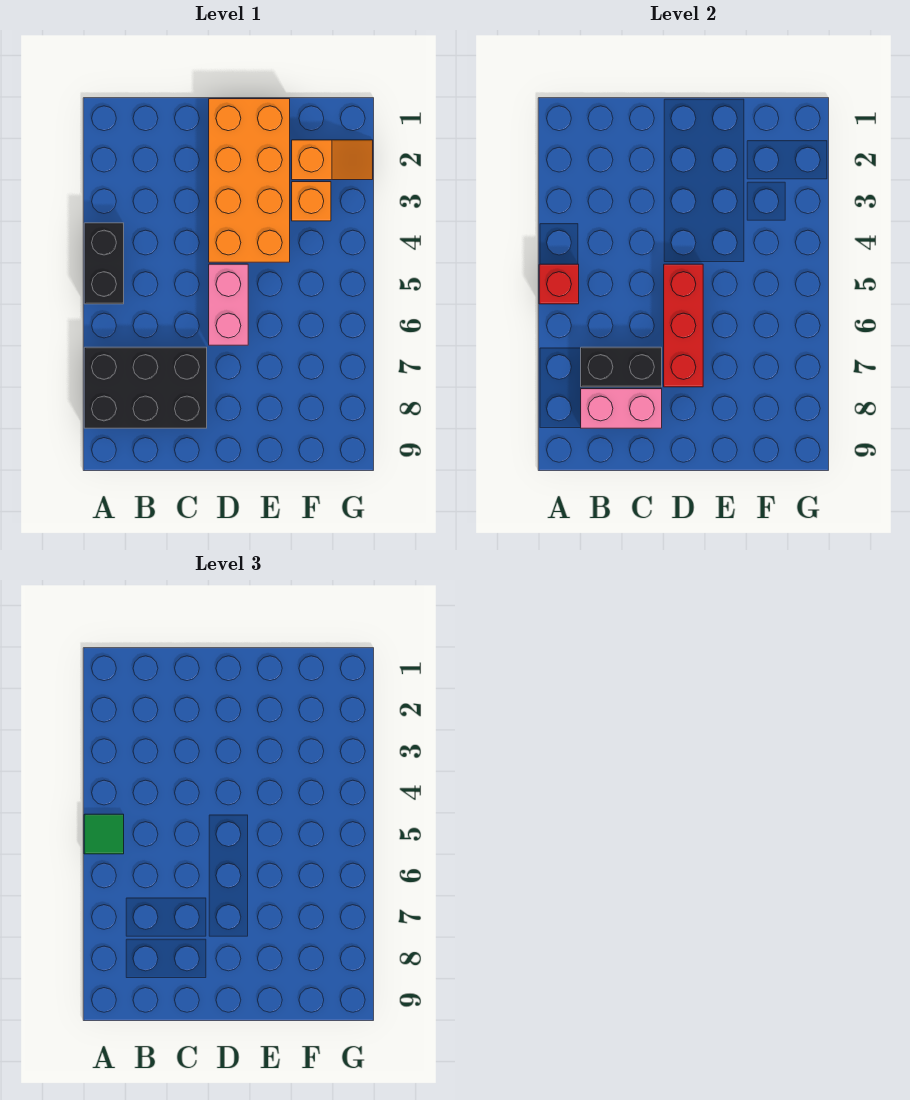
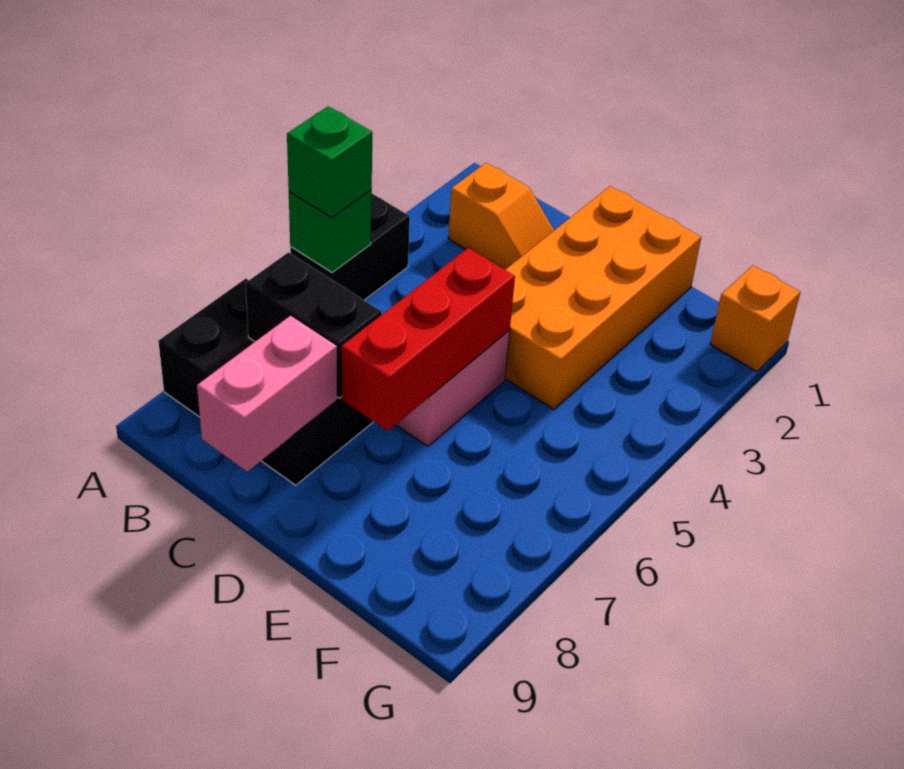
red 1x1 brick [539,264,579,304] -> green 1x1 brick [289,190,372,272]
green 1x1 tile [84,814,124,854] -> green 1x1 brick [287,106,372,217]
pink 1x2 brick [581,389,662,428] -> pink 1x2 brick turned to [197,316,337,471]
orange 1x2 slope [292,140,373,180] -> orange 1x2 slope moved to [448,163,554,270]
orange 1x1 brick [292,182,331,221] -> orange 1x1 brick moved to [710,266,800,372]

